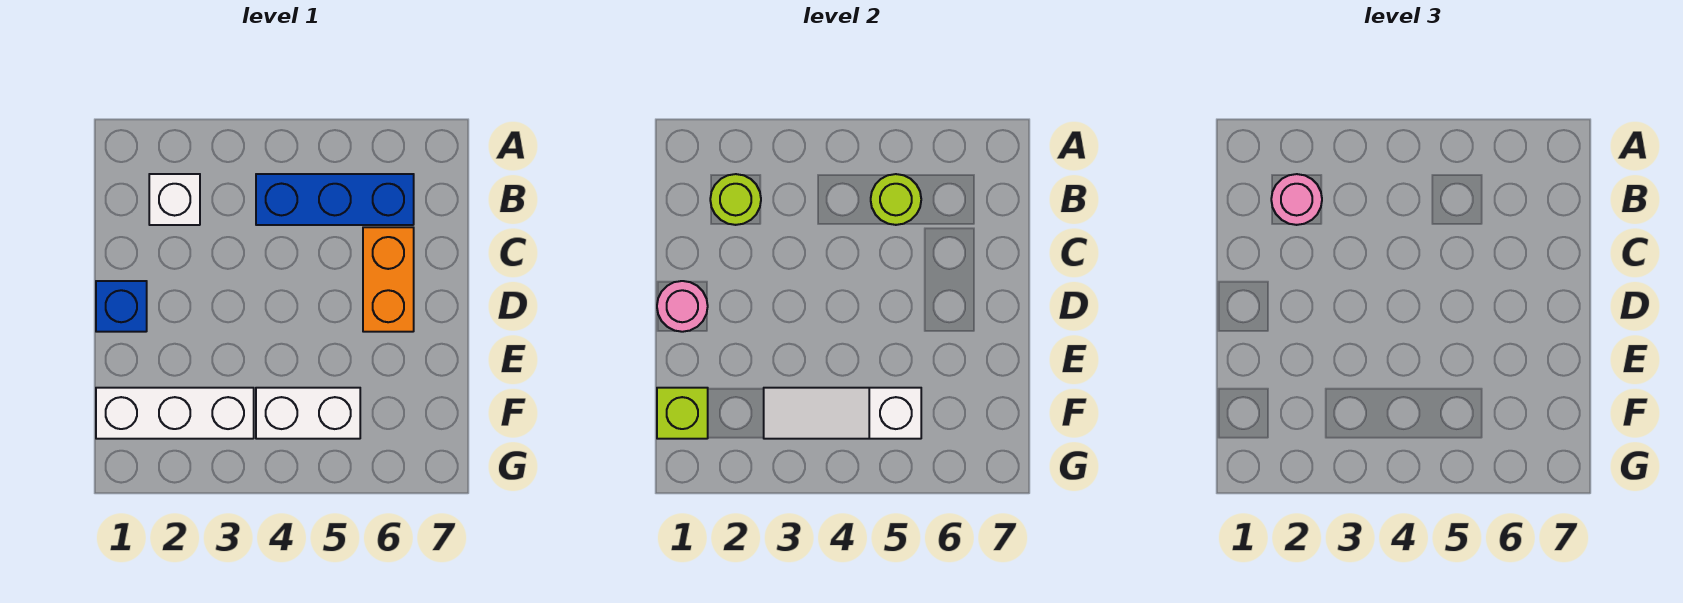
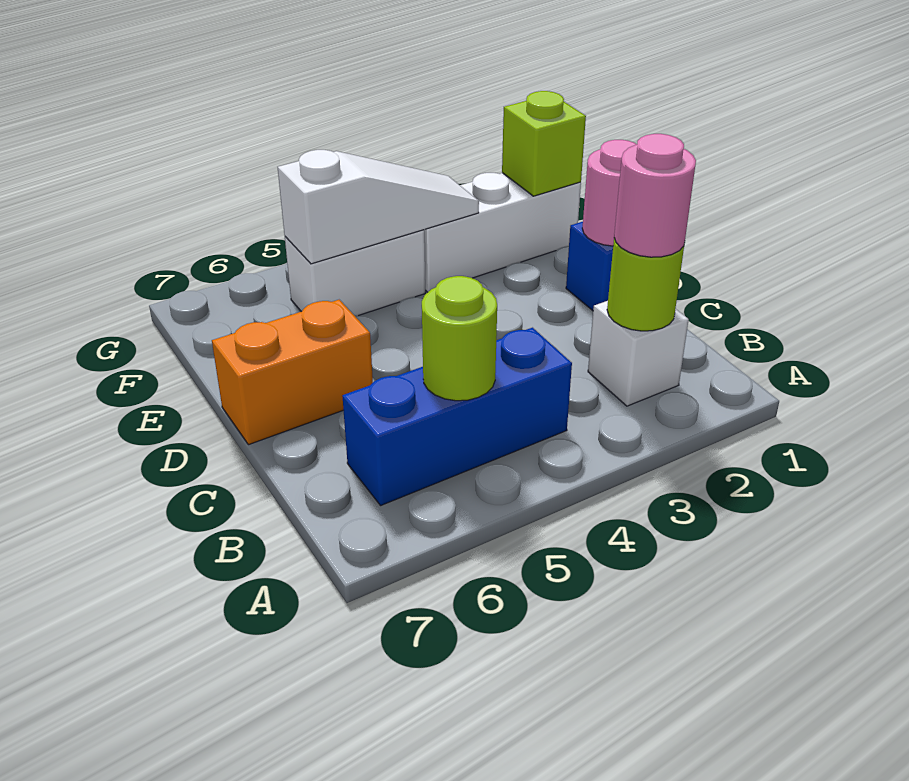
orange 1x2 brick [363,227,414,332] -> orange 1x2 brick turned to [212,300,373,445]

